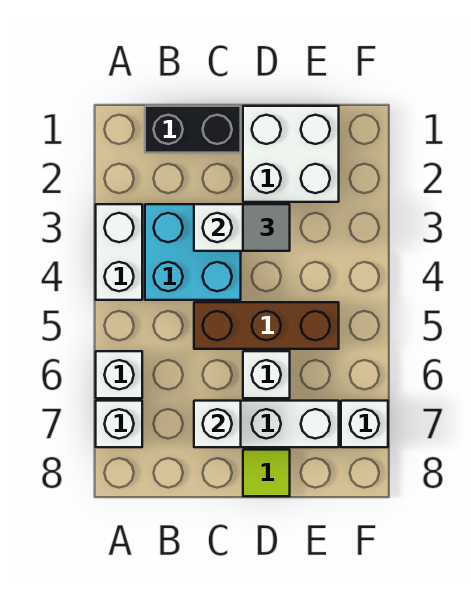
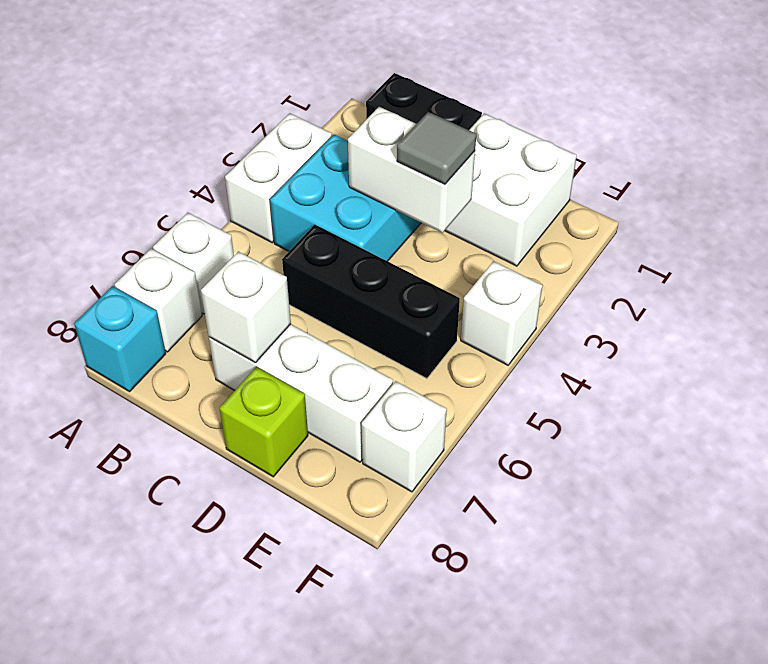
none -> cyan 1x1 brick [74,286,166,392]
brown 1x3 brick [194,302,339,349] -> black 1x3 brick [282,225,460,378]
white 1x1 brick [243,351,290,398] -> white 1x1 brick moved to [461,261,542,365]
lime 1x1 tile [243,450,290,496] -> lime 1x1 brick [220,367,308,477]

